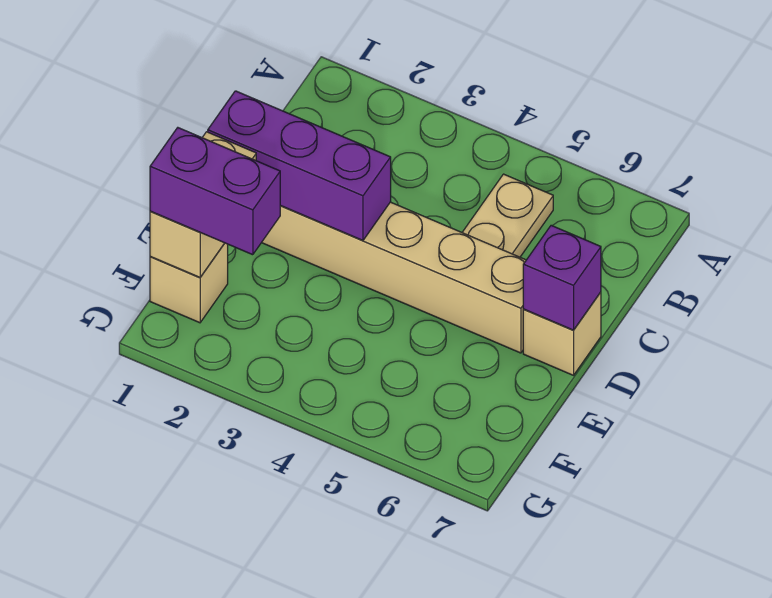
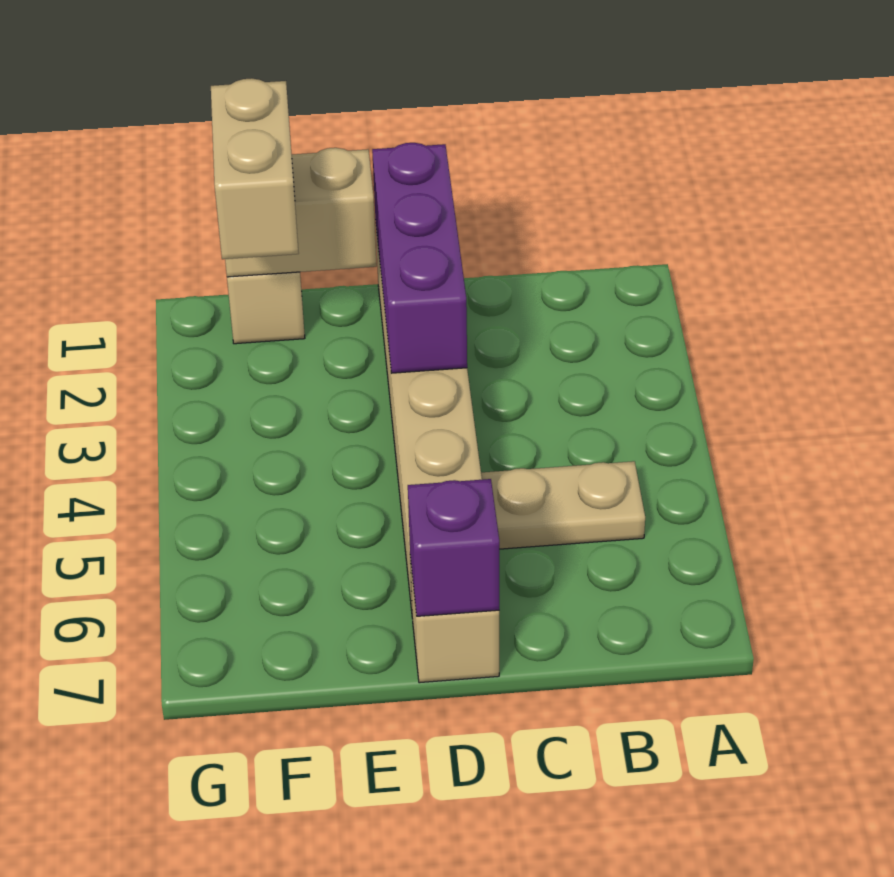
purple 1x2 brick [150,128,280,255] -> tan 1x2 brick [211,78,299,259]

